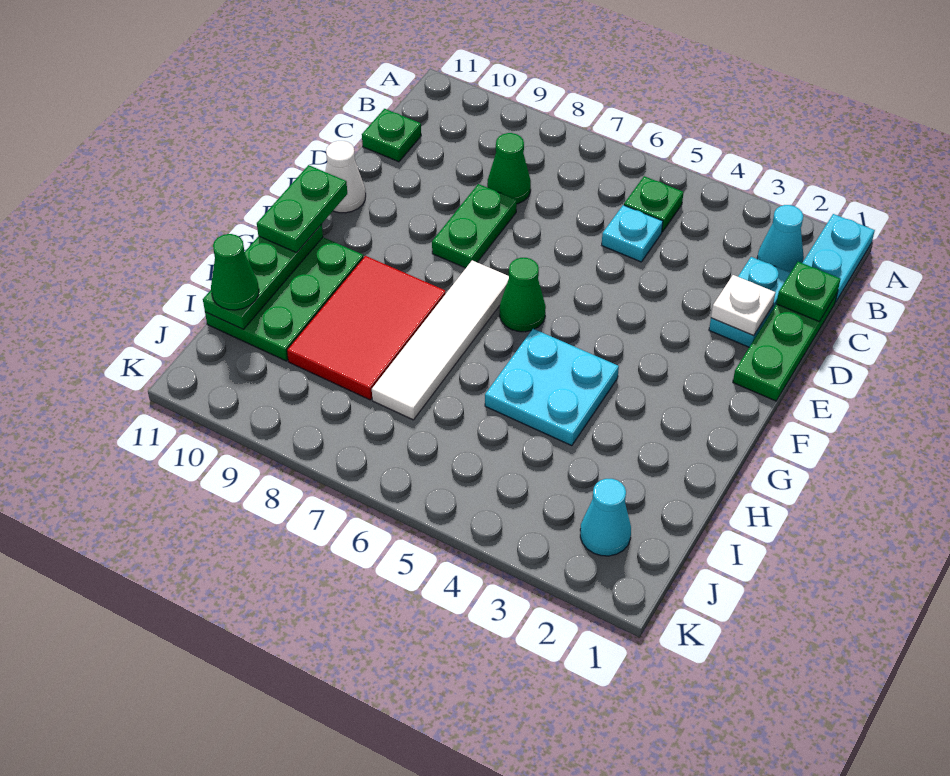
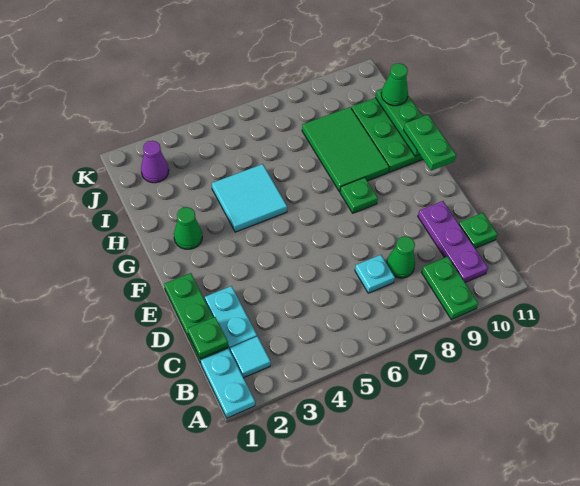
cyan 1x1 cone [757,205,804,273] -> cyan 1x1 tile [230,336,271,378]
green 1x1 plate [624,176,684,232] -> green 1x1 plate moved to [340,177,378,213]
none -> purple 1x3 plate [418,201,488,282]
cyan 1x1 plate [602,205,663,262] -> cyan 1x1 plate moved to [355,255,395,293]
white 1x1 plate [711,275,776,336] -> none
green 1x2 plate [432,184,517,268] -> green 1x2 plate moved to [422,256,478,320]
white 1x1 cone [325,141,366,213] -> none
green 1x1 cone [500,258,546,332] -> green 1x1 cone moved to [174,207,202,249]
white 1x4 tile [372,260,509,420] -> none
cyan 2x2 plate [485,329,619,446] -> cyan 2x2 tile [212,164,287,232]
red 2x3 tile [287,256,446,400] -> green 2x3 tile [302,107,389,192]
cyan 1x1 cone [580,479,631,556] -> purple 1x1 cone [141,141,169,183]

